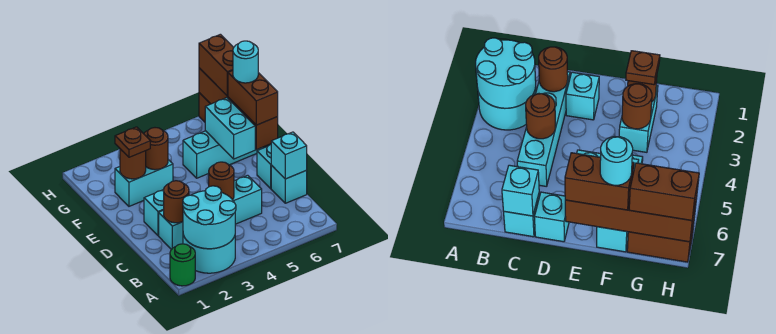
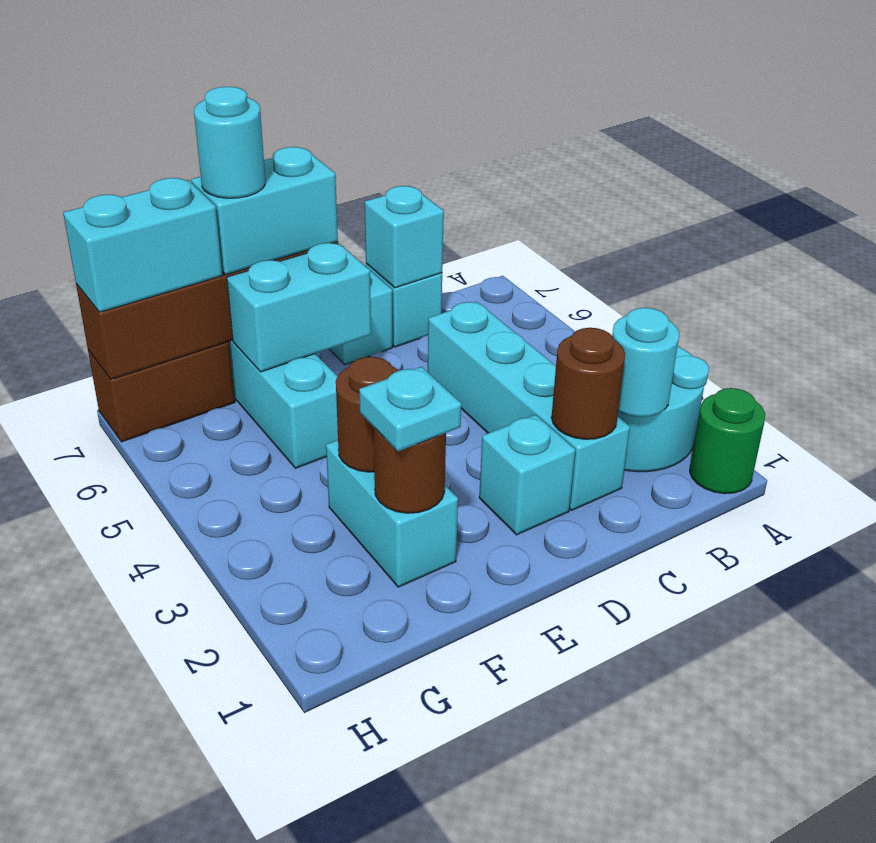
cyan 2x2 round brick [183,186,236,249] -> cyan 1x1 round brick [612,308,679,417]
brown 1x1 round brick [209,162,234,200] -> none
brown 1x2 brick [228,71,278,125] -> cyan 1x2 brick [191,147,338,275]
brown 1x1 plate [115,127,150,157] -> cyan 1x1 plate [359,367,461,451]
brown 1x2 brick [199,34,234,96] -> cyan 1x2 brick [63,178,222,312]

